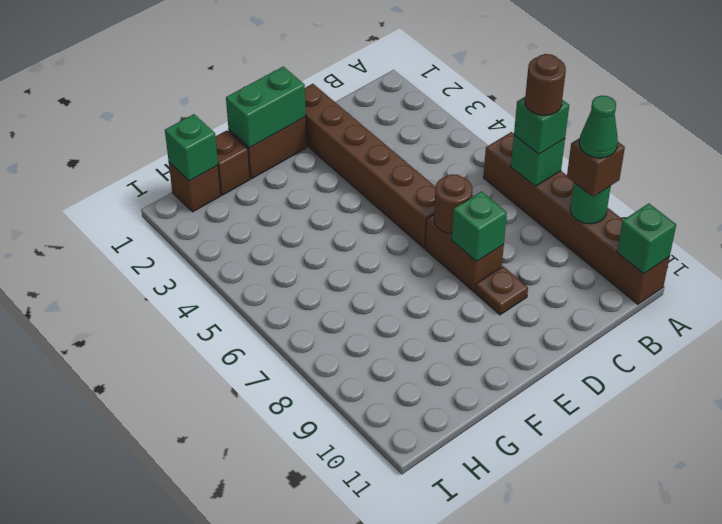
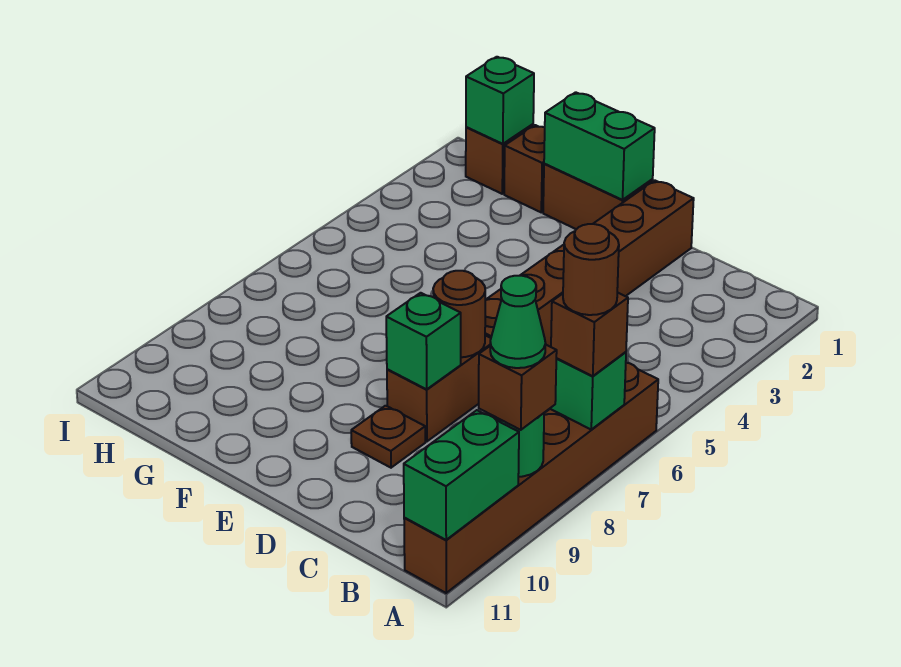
green 1x1 brick [514,97,569,154] -> brown 1x1 brick [551,292,628,376]
green 1x1 brick [617,204,676,274] -> green 1x2 brick [404,410,519,540]

